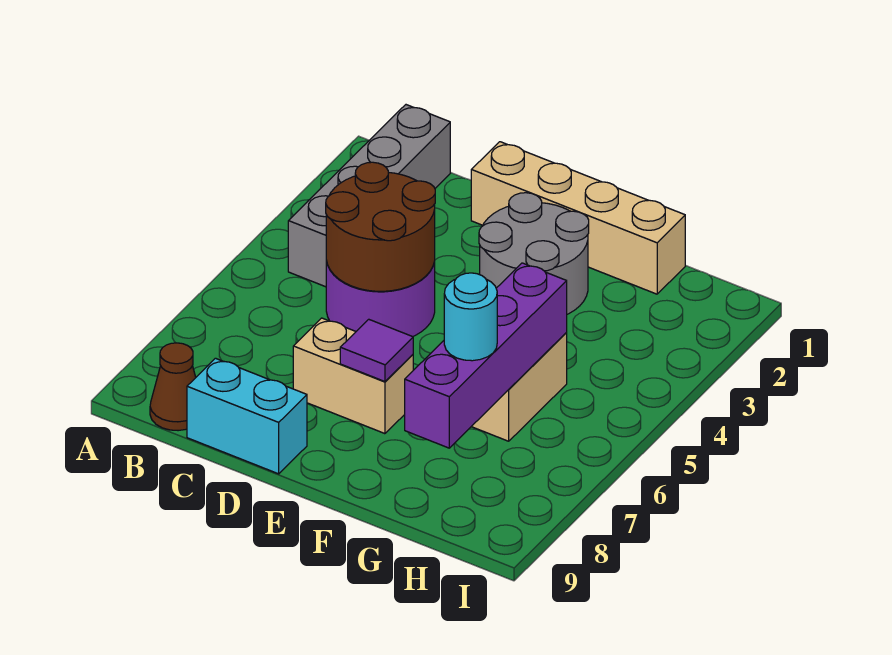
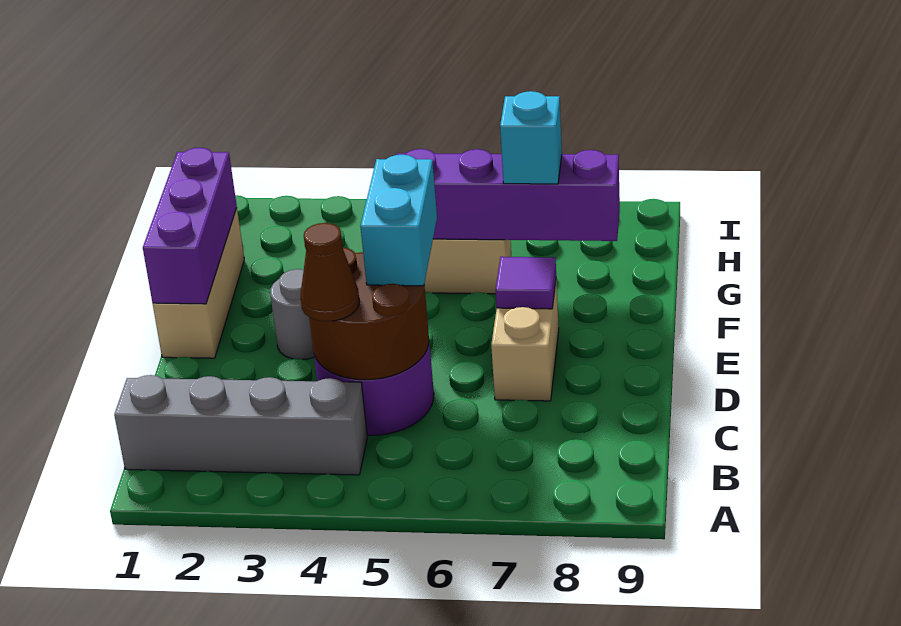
brown 1x1 cone [150,343,196,431] -> brown 1x1 cone moved to [301,223,359,321]
cyan 1x2 brick [187,358,307,474] -> cyan 1x2 brick moved to [360,155,437,286]
tan 1x4 brick [471,142,685,294] -> tan 1x3 brick [153,208,244,358]
none -> purple 1x3 brick [143,148,237,304]
grey 2x2 round brick [479,193,589,314] -> grey 1x1 round brick [270,269,314,360]
cyan 1x1 round brick [444,273,497,361] -> cyan 1x1 brick [500,91,562,184]

